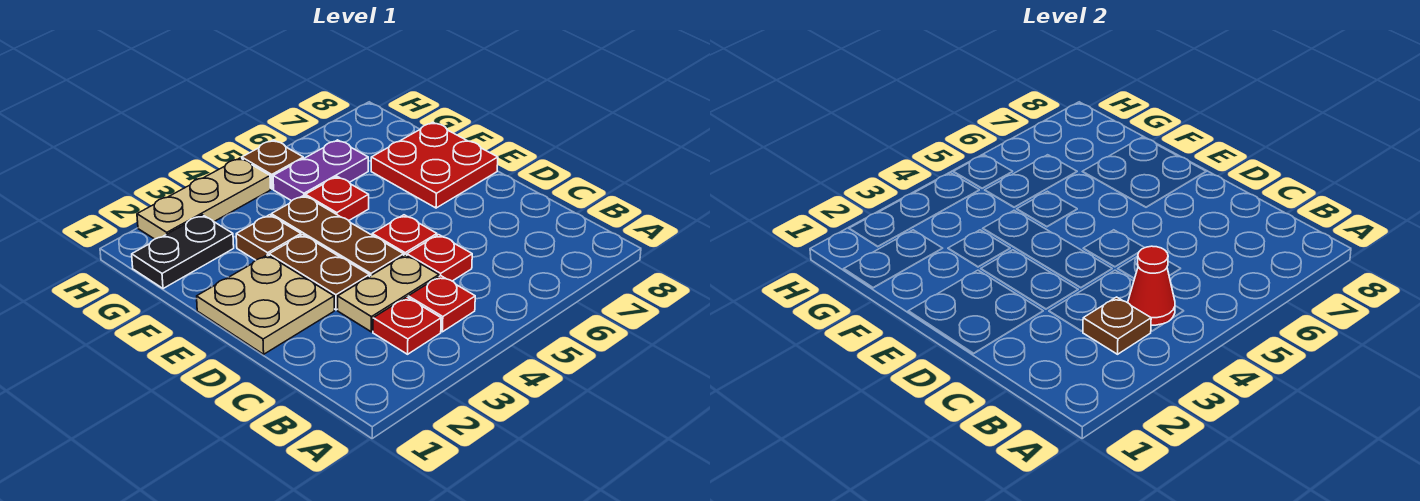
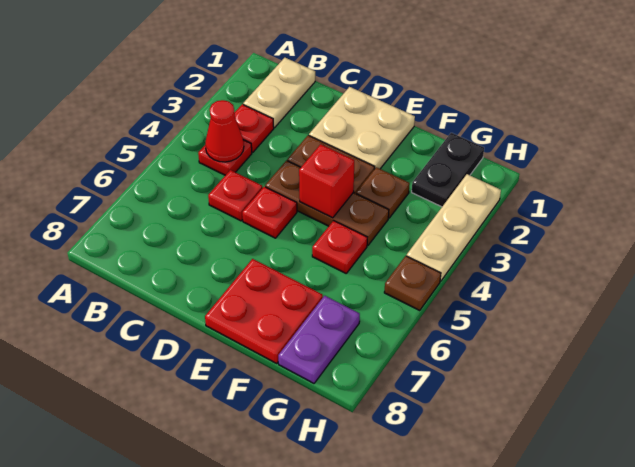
brown 1x1 plate [1083,297,1151,354] -> none
tan 1x2 plate [338,255,439,332] -> tan 1x2 plate moved to [243,58,315,128]
none -> red 1x1 brick [299,144,354,218]
purple 1x2 plate [273,140,368,201] -> purple 1x2 plate moved to [278,296,360,383]

